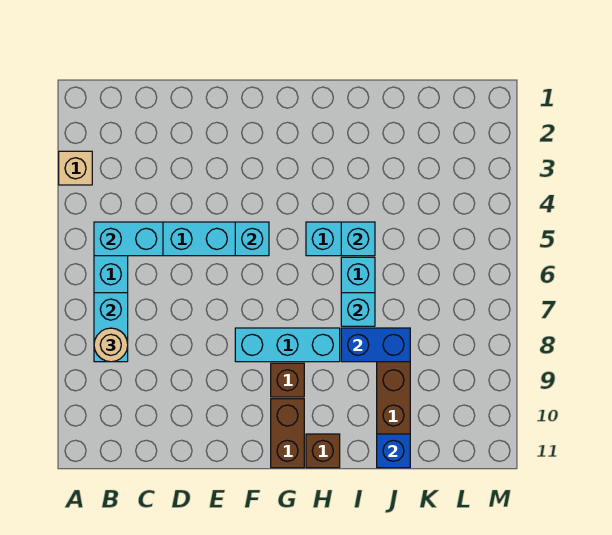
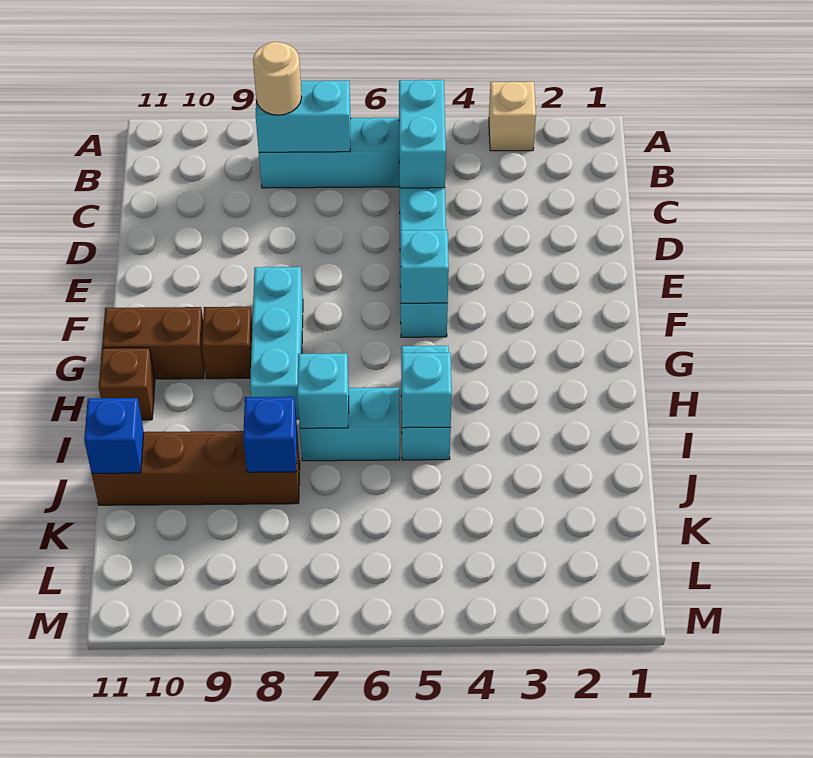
blue 1x2 brick [341,328,410,362] -> blue 1x1 brick [243,397,297,472]

